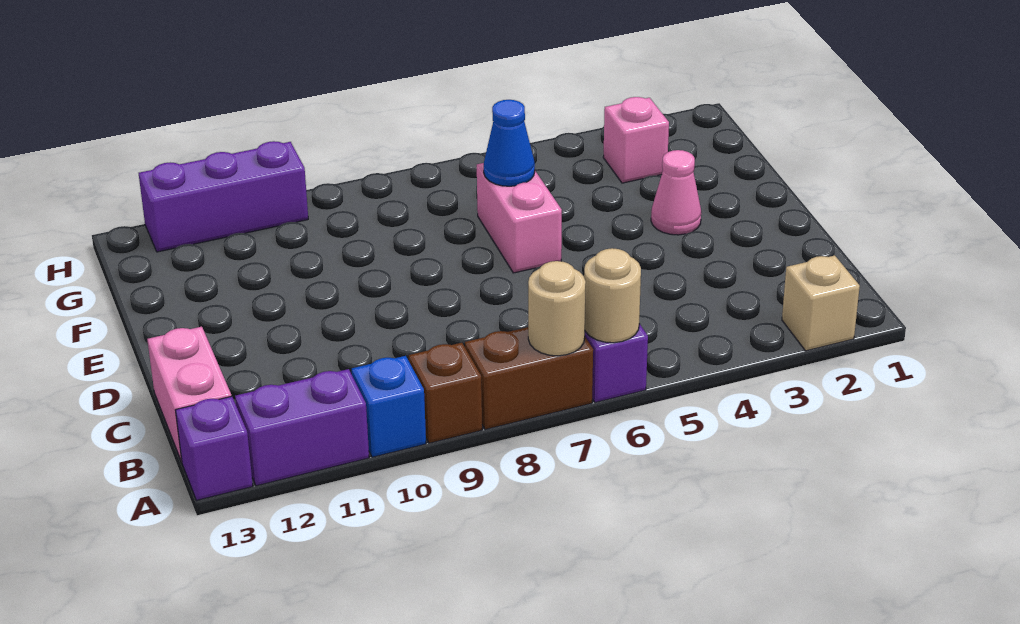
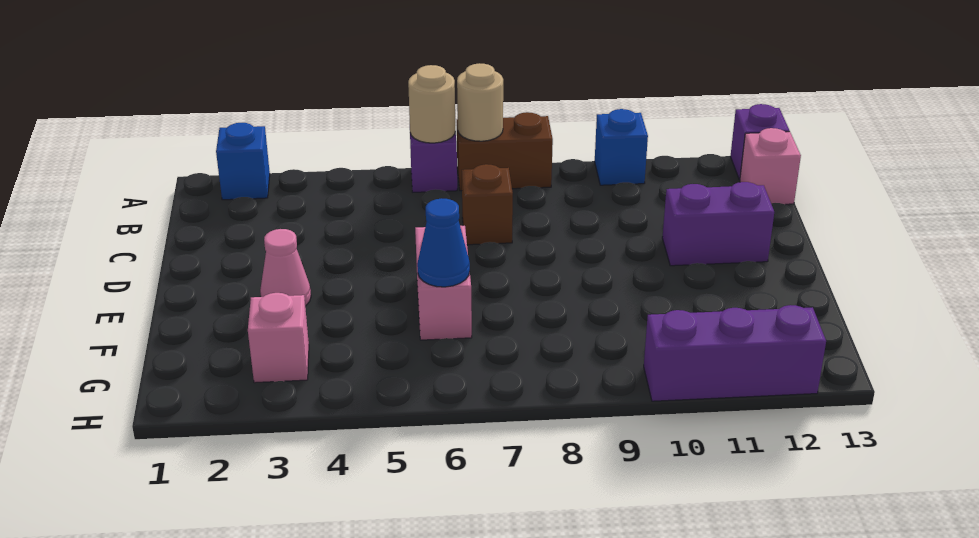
tan 1x1 brick [782,255,860,351] -> blue 1x1 brick [216,123,270,200]
brown 1x1 brick [409,343,482,443] -> brown 1x1 brick moved to [462,164,513,245]
purple 1x2 brick [235,369,369,486] -> purple 1x2 brick moved to [662,182,774,266]
pink 1x2 brick [147,327,231,462] -> pink 1x1 brick [740,128,801,204]

